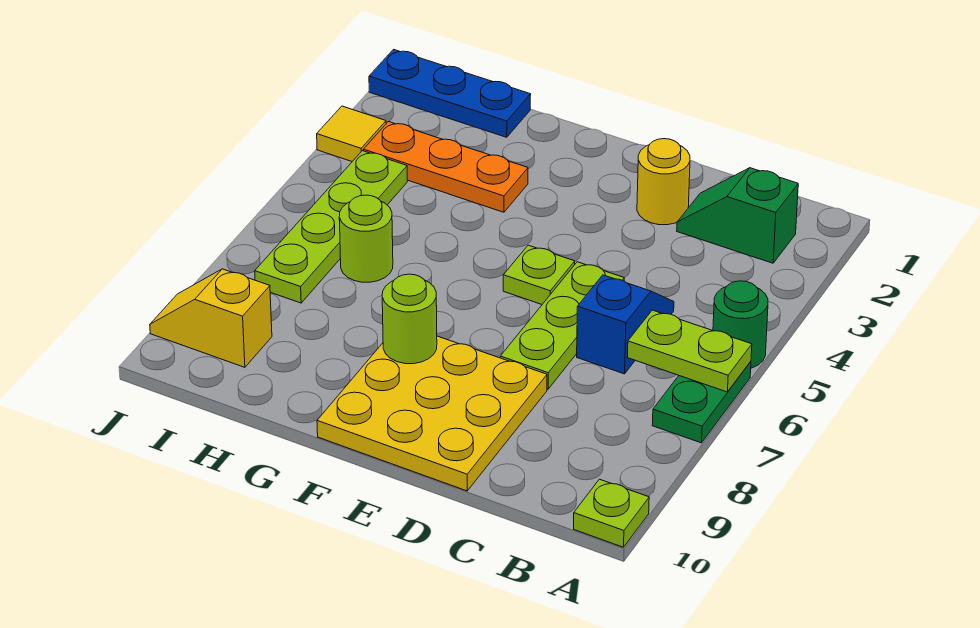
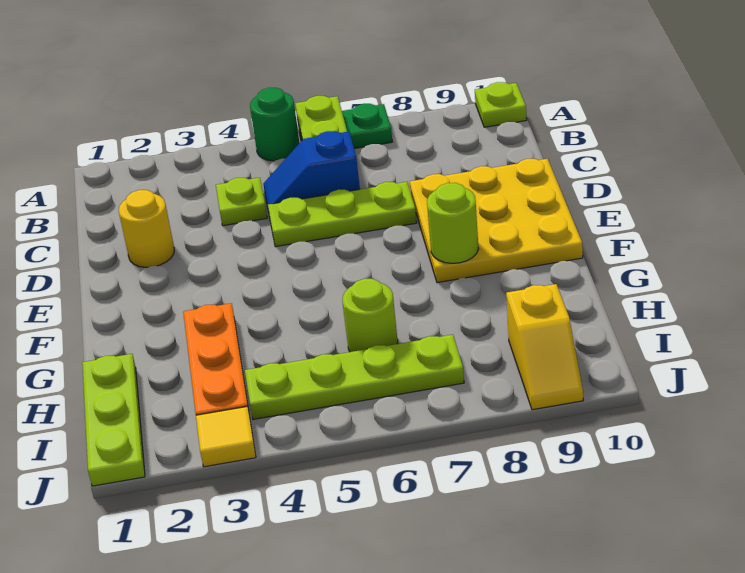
green 1x2 slope [677,168,798,263] -> none
lime 1x1 plate [503,245,575,304] -> lime 1x1 plate moved to [216,178,267,226]
blue 1x3 plate [369,50,531,137] -> lime 1x3 plate [82,354,145,486]

